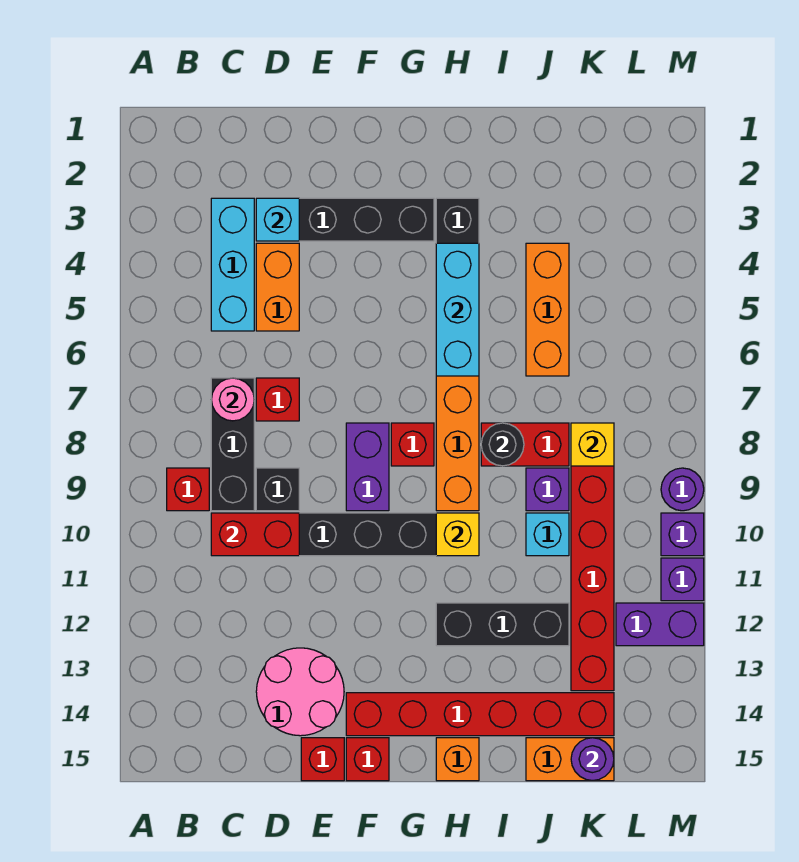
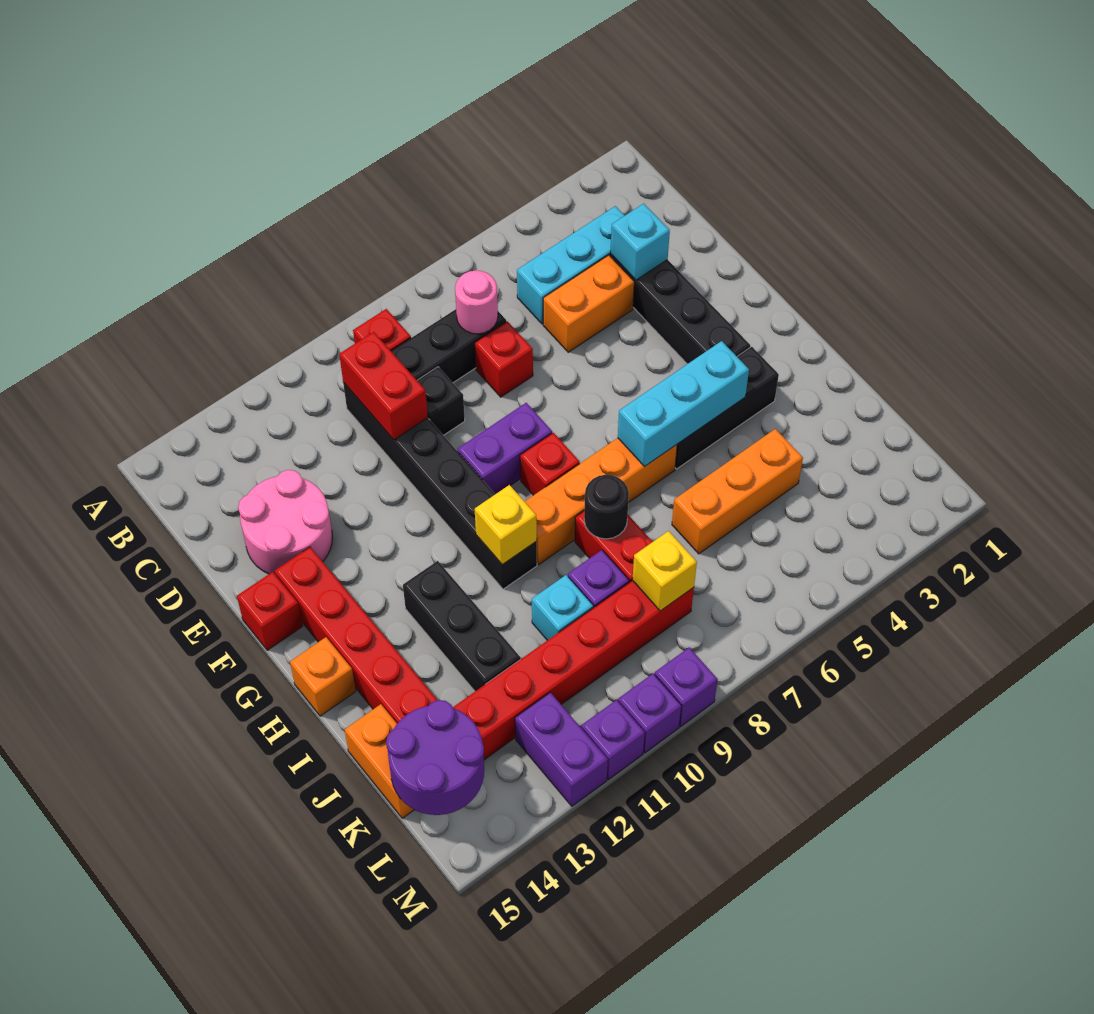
red 1x1 brick [301,738,344,781] -> none
purple 1x1 round brick [571,738,614,781] -> purple 2x2 round brick [386,700,484,815]
purple 1x1 round brick [661,468,704,511] -> purple 1x1 brick [655,647,718,726]

